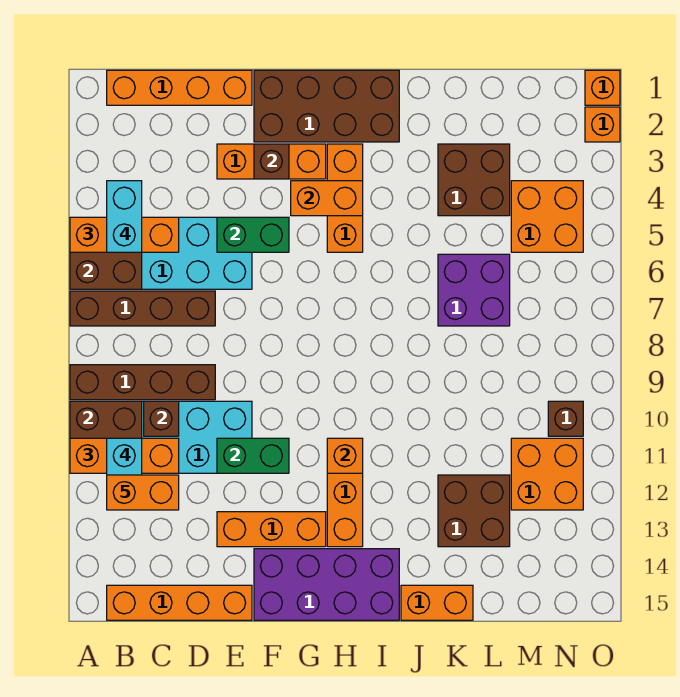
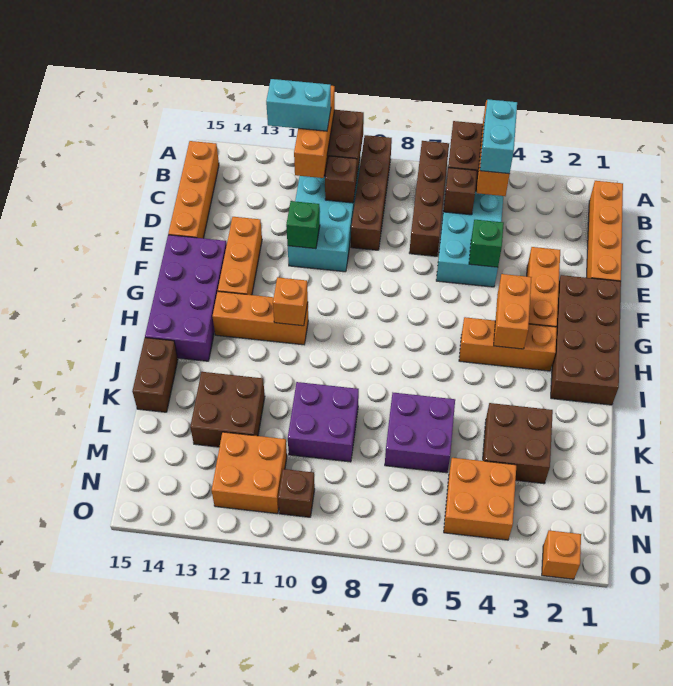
cyan 1x2 brick [107,181,142,252] -> cyan 1x2 brick turned to [480,99,517,174]
orange 1x2 brick [107,475,179,510] -> none
green 1x2 brick [217,217,289,252] -> green 1x1 brick [469,220,504,267]
green 1x2 brick [217,438,289,473] -> green 1x1 brick [286,201,320,249]
brown 1x1 brick [254,144,289,179] -> brown 1x1 brick moved to [444,168,477,215]
orange 1x2 brick [401,585,473,620] -> brown 1x2 brick [132,338,178,412]
none -> purple 2x2 brick [288,382,359,462]
orange 1x1 brick [585,70,620,105] -> none

